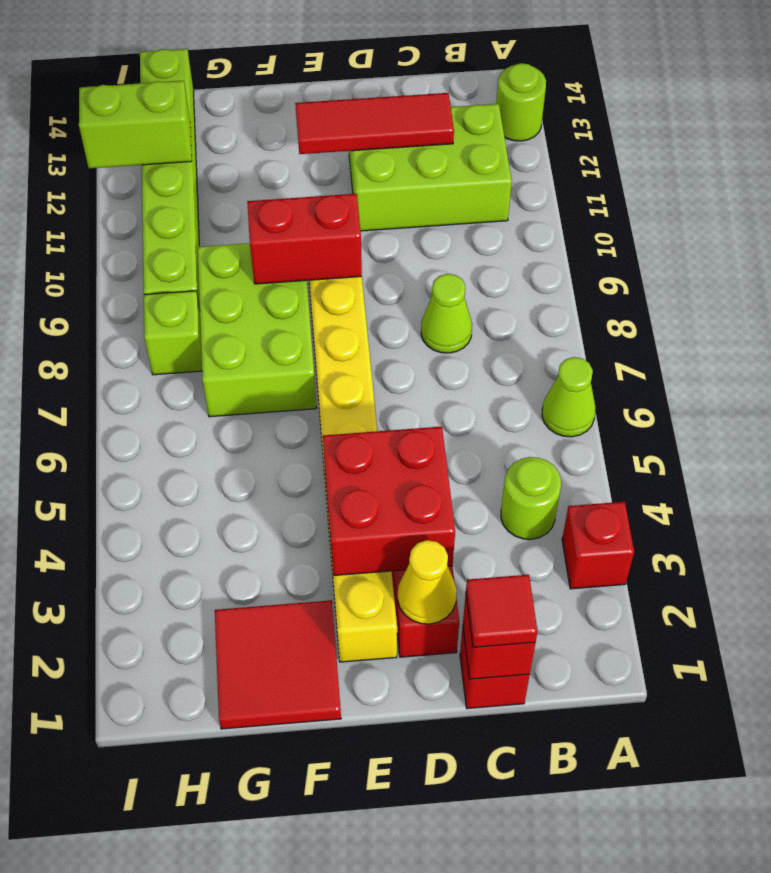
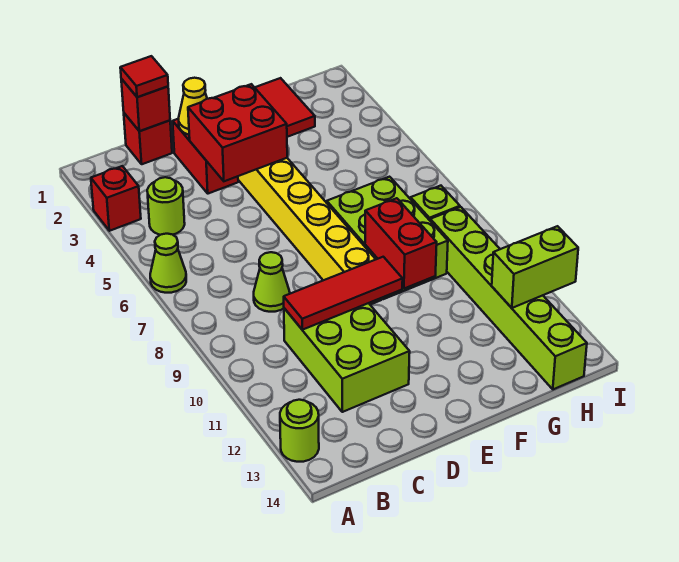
lime 2x3 brick [349,104,512,231] -> lime 2x3 brick turned to [284,303,410,412]
red 1x3 tile [295,93,454,154] -> red 1x3 tile moved to [284,257,403,330]
red 1x2 brick [247,194,362,284] -> red 1x2 brick turned to [365,198,437,289]

